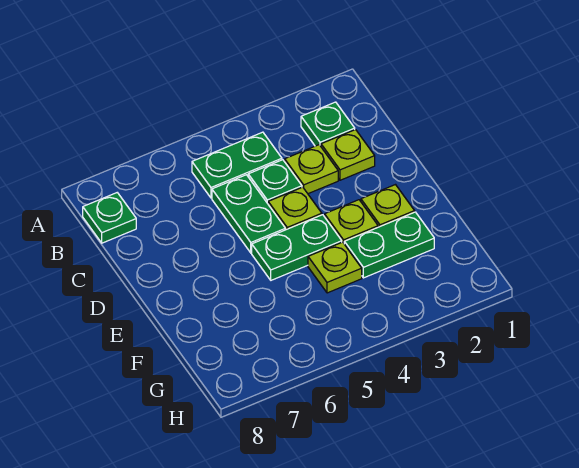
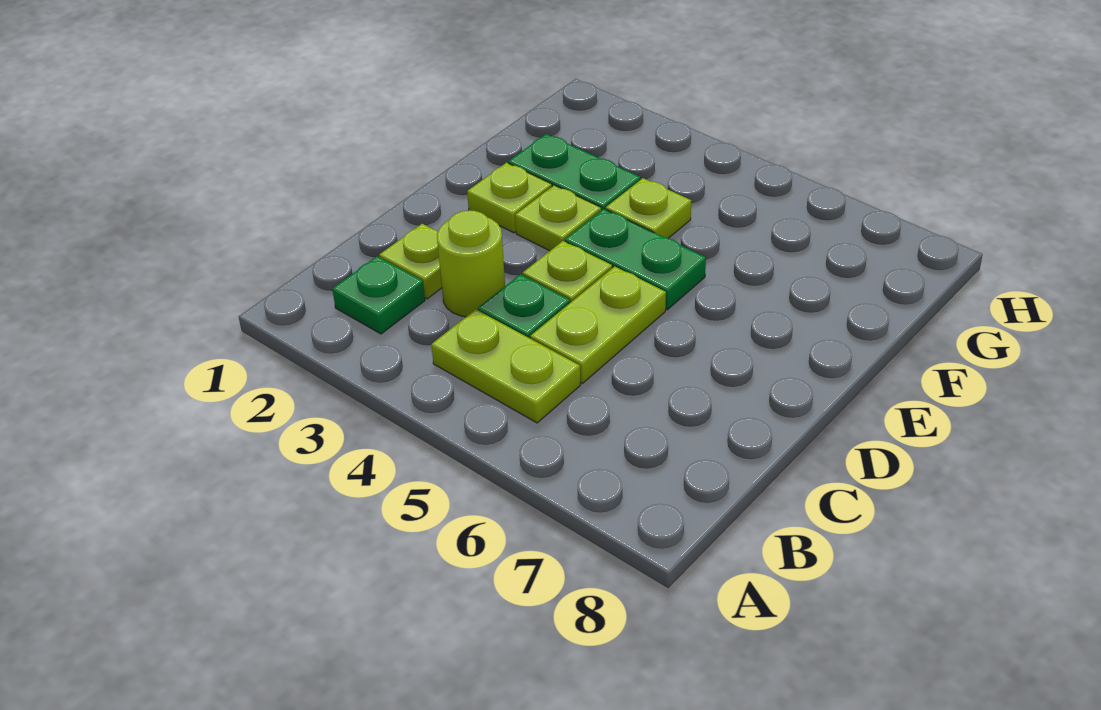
green 1x2 plate [192,132,282,198] -> lime 1x2 plate [431,309,581,423]
green 1x1 plate [83,193,136,243] -> none
lime 1x1 plate [285,145,338,194] -> lime 1x1 round brick [437,210,505,317]
green 1x2 plate [212,175,285,253] -> lime 1x2 plate [530,266,666,383]

